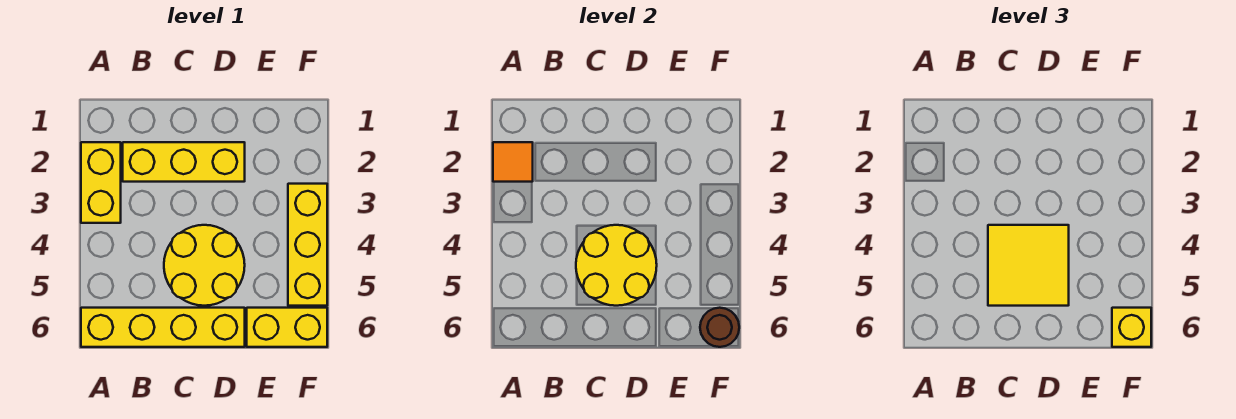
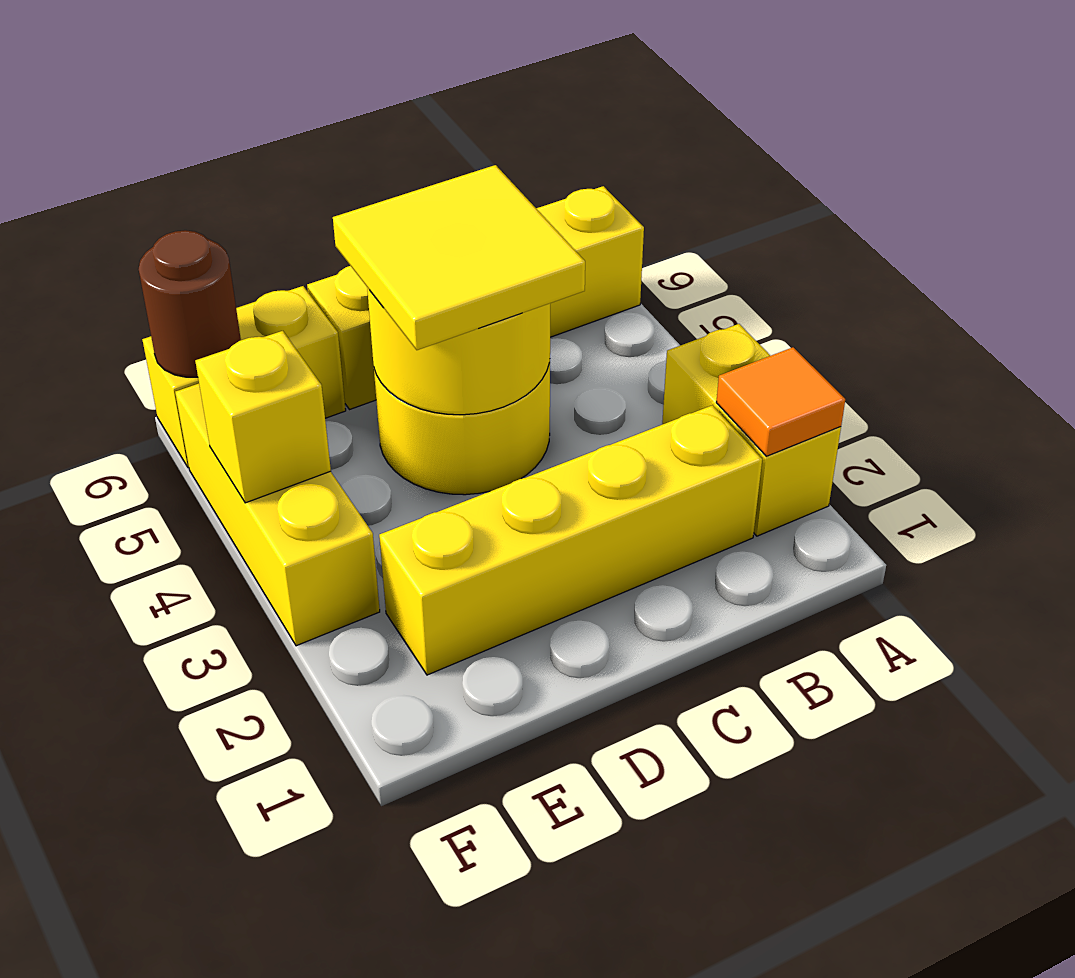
yellow 1x3 brick [123,142,245,182] -> yellow 1x4 brick [379,405,762,675]
yellow 1x1 brick [1112,308,1151,347] -> yellow 1x1 brick moved to [195,331,331,503]

